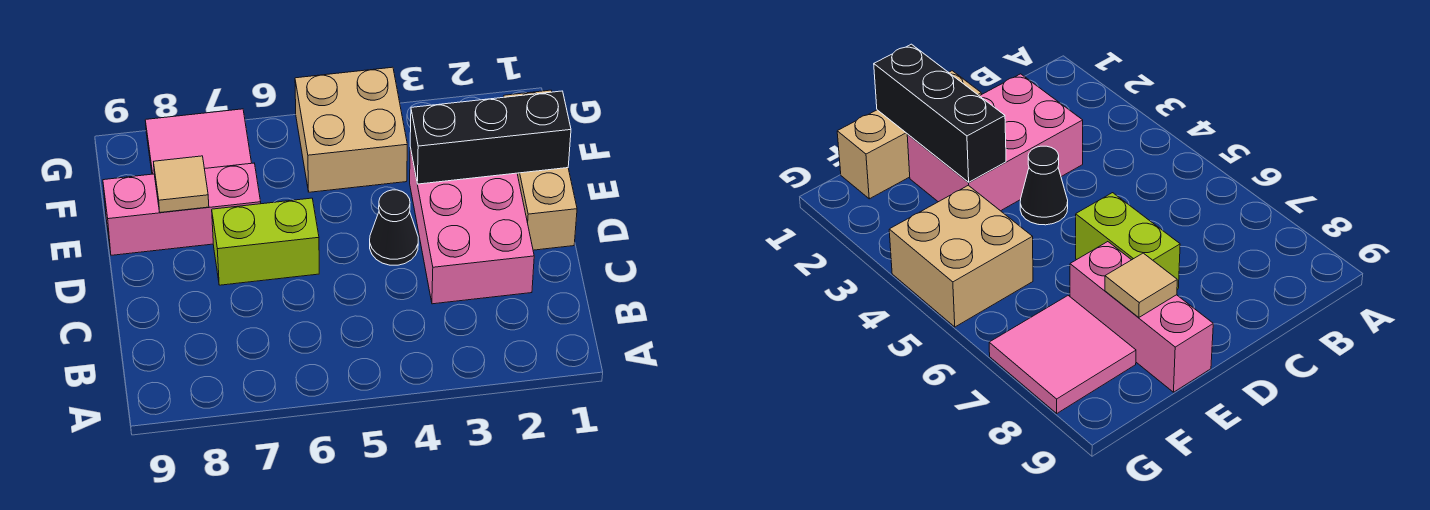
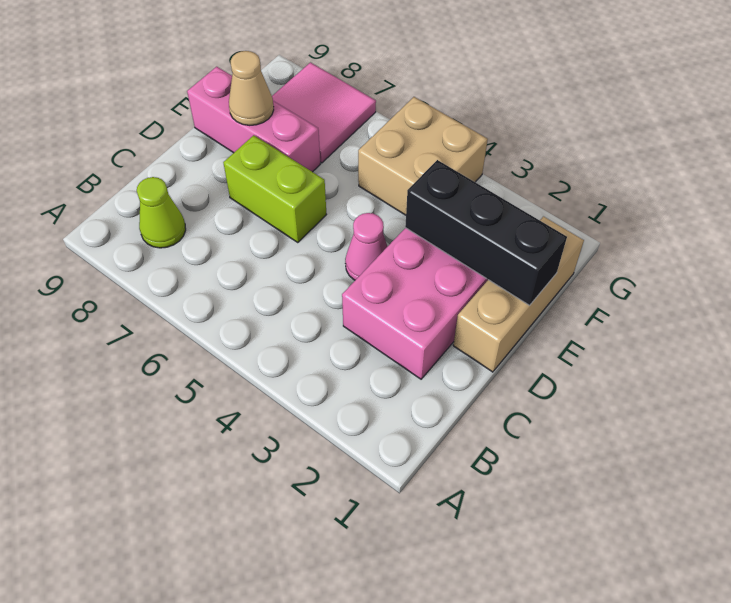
none -> lime 1x1 cone [137,177,186,248]
black 1x1 cone [370,190,418,265] -> pink 1x1 cone [345,213,388,280]
tan 1x1 tile [154,156,209,212] -> tan 1x1 cone [229,51,274,125]

